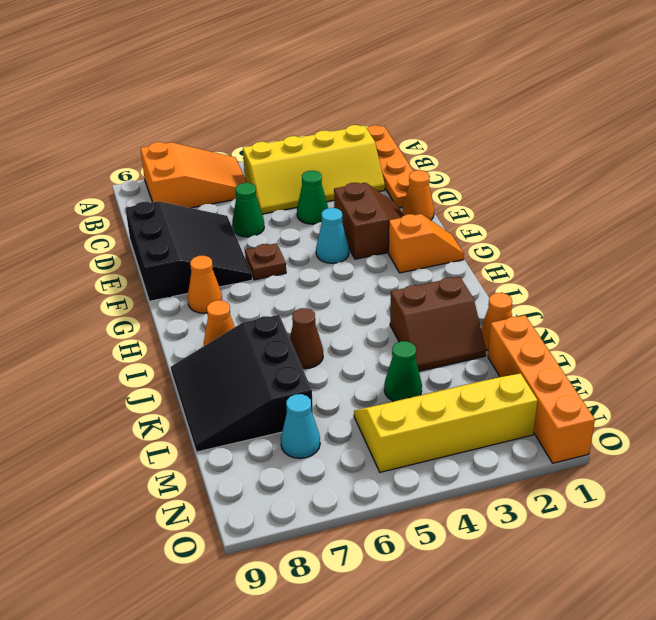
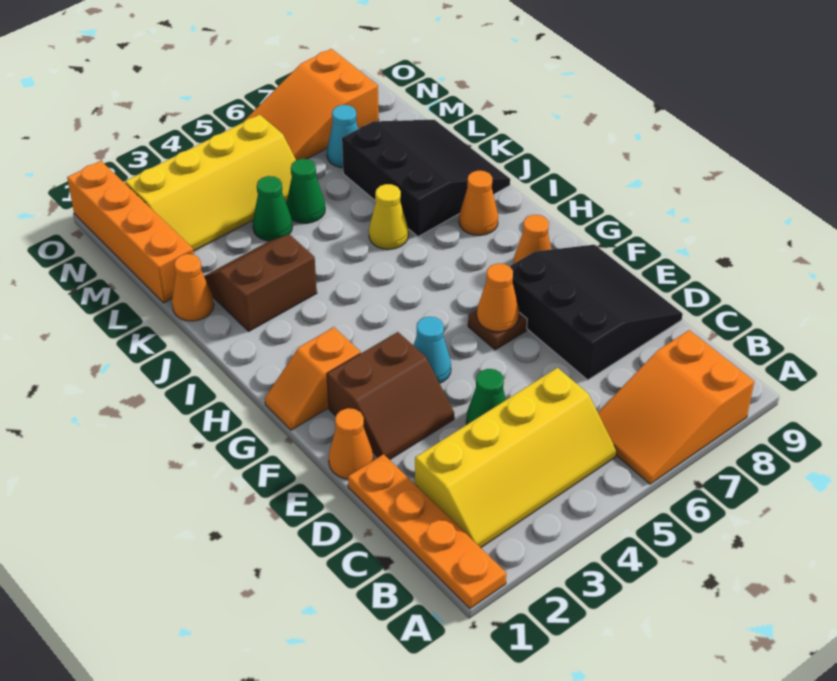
yellow 2x4 slope [243,125,385,214] -> yellow 2x4 slope turned to [415,368,616,548]
green 1x1 cone [232,183,264,237] -> green 1x1 cone moved to [286,159,325,223]
black 3x3 slope [125,201,252,301] -> black 3x3 slope turned to [510,245,683,380]
brown 2x2 slope [334,183,404,259] -> brown 2x2 slope turned to [327,332,454,460]
none -> orange 1x1 cone [477,263,519,332]
brown 1x1 cone [290,308,323,369] -> yellow 1x1 cone [369,184,408,249]
none -> orange 2x3 slope [242,49,379,160]

